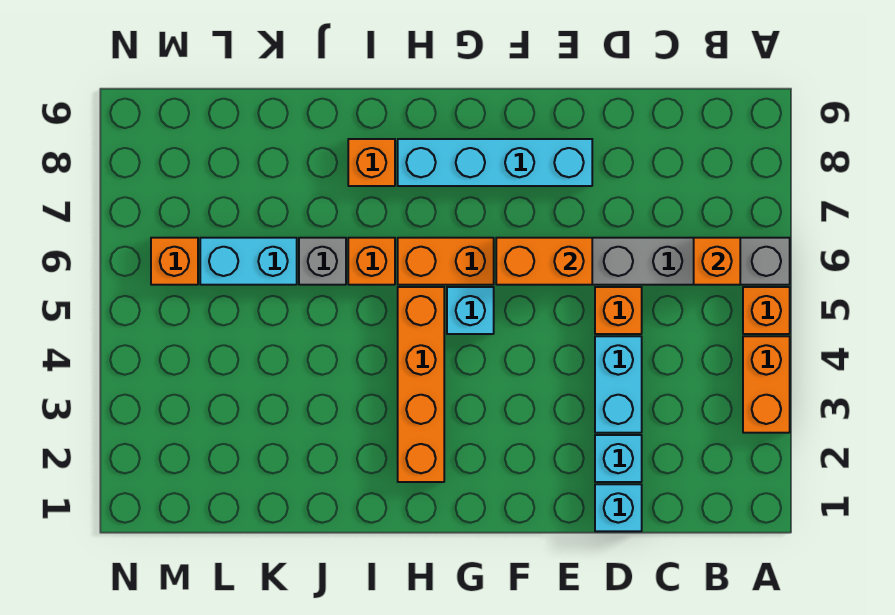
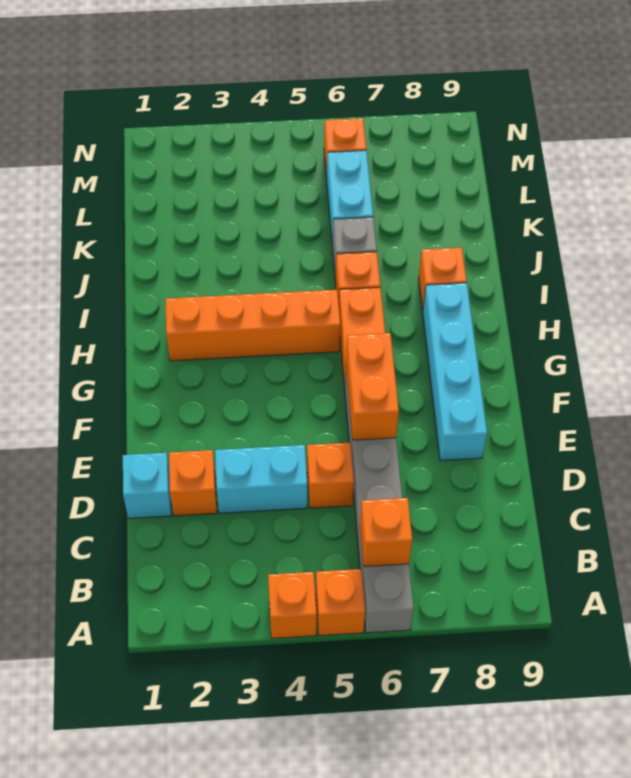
orange 1x2 brick [743,336,790,433] -> orange 1x1 brick [268,572,317,638]
cyan 1x1 brick [595,435,642,482] -> orange 1x1 brick [169,450,217,516]
cyan 1x1 brick [447,287,494,334] -> none

